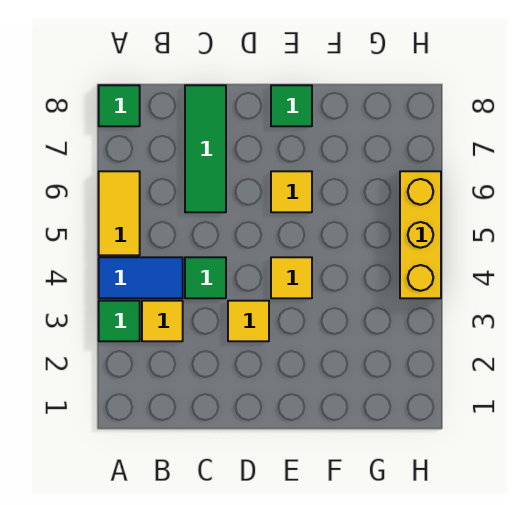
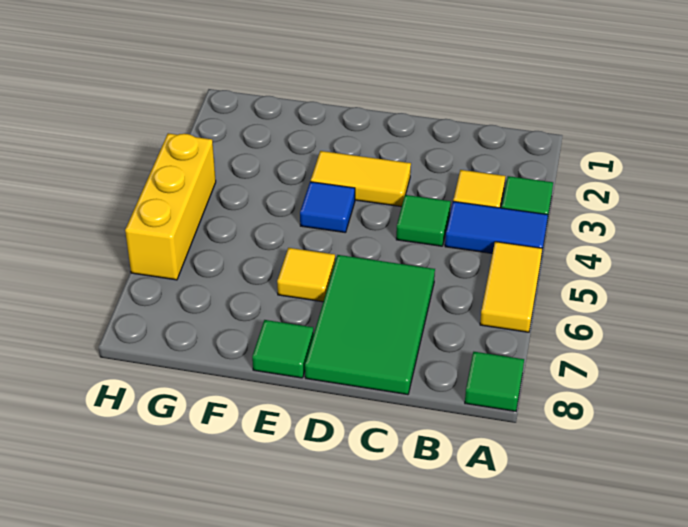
green 1x3 tile [185,85,226,212] -> green 2x3 tile [305,255,435,395]
yellow 1x1 tile [228,301,269,341] -> yellow 1x2 tile [311,151,411,207]
yellow 1x1 tile [271,257,312,298] -> blue 1x1 tile [300,182,355,233]

